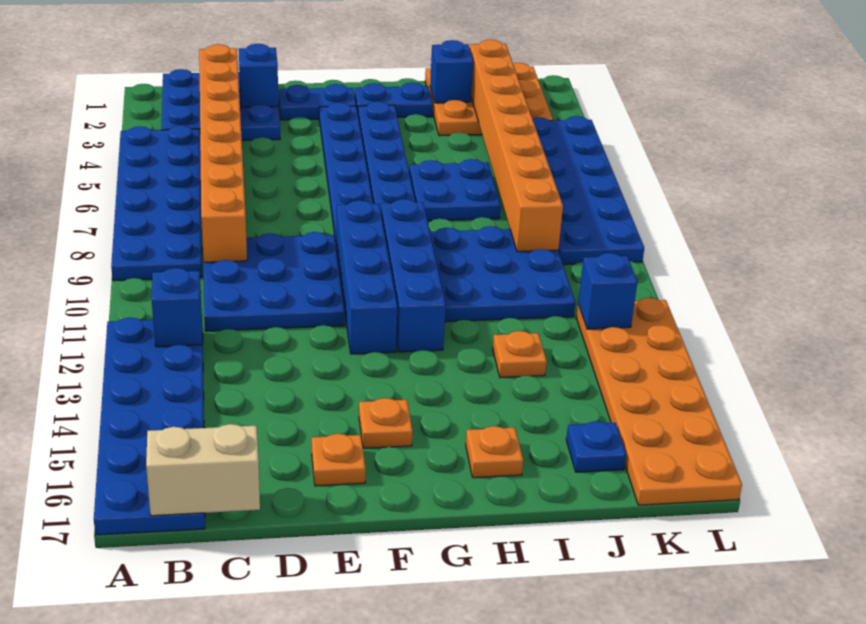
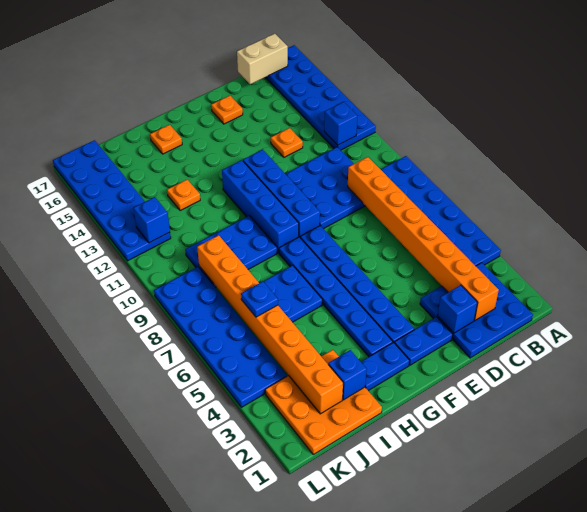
orange 1x1 plate [359,398,413,448] -> orange 1x1 plate moved to [271,128,303,157]
blue 3x3 plate [430,226,575,322] -> blue 2x3 plate [185,216,277,287]
blue 1x1 plate [566,421,626,472] -> blue 1x1 plate moved to [241,282,278,317]
orange 2x6 plate [576,298,742,505] -> blue 2x6 plate [53,140,171,261]

